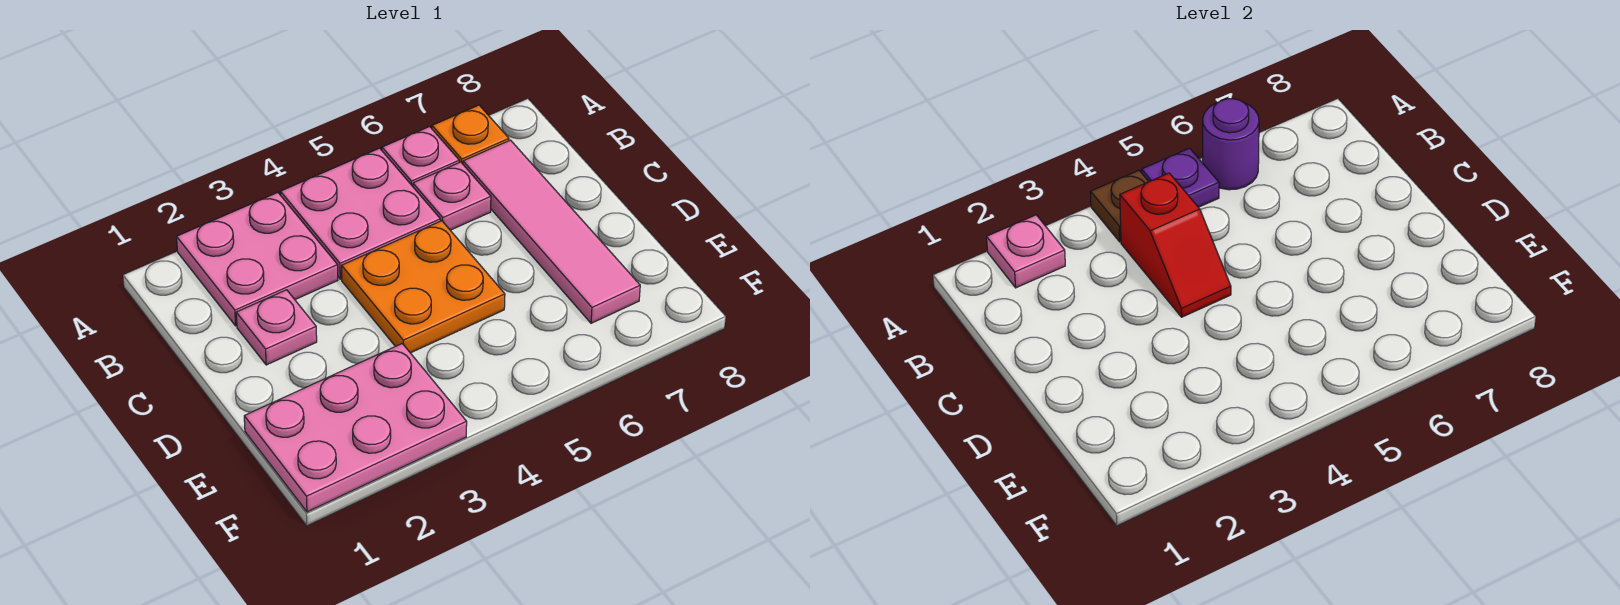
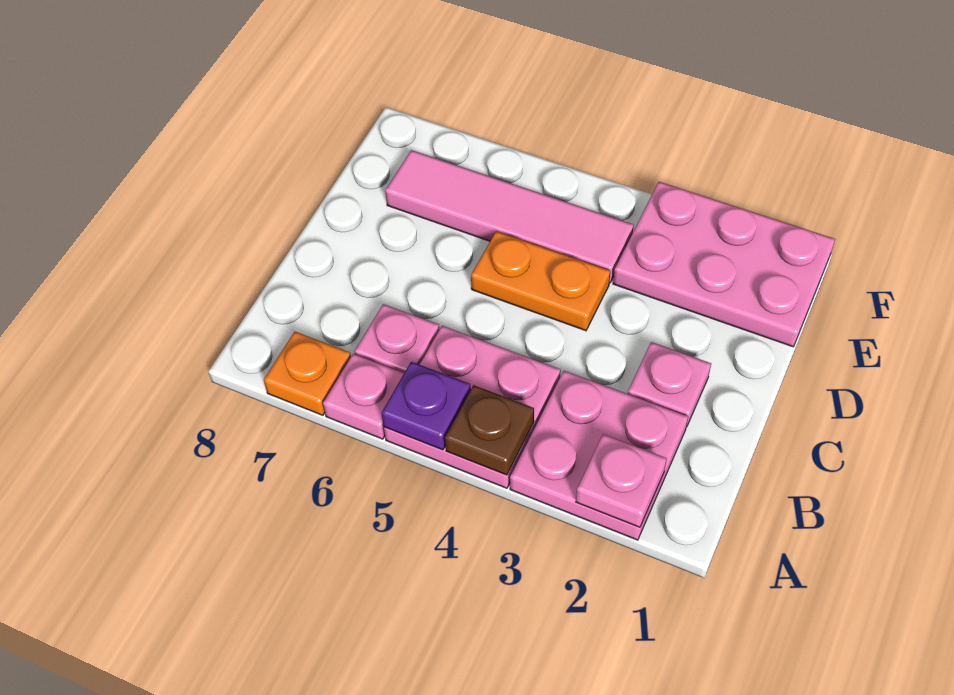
purple 1x1 round brick [1203,99,1259,190] -> none
red 1x2 slope [1120,173,1231,317] -> none
pink 1x4 tile [463,140,640,323] -> pink 1x4 tile turned to [385,150,634,283]
orange 2x2 plate [342,221,505,353] -> orange 1x2 plate [471,231,610,331]

